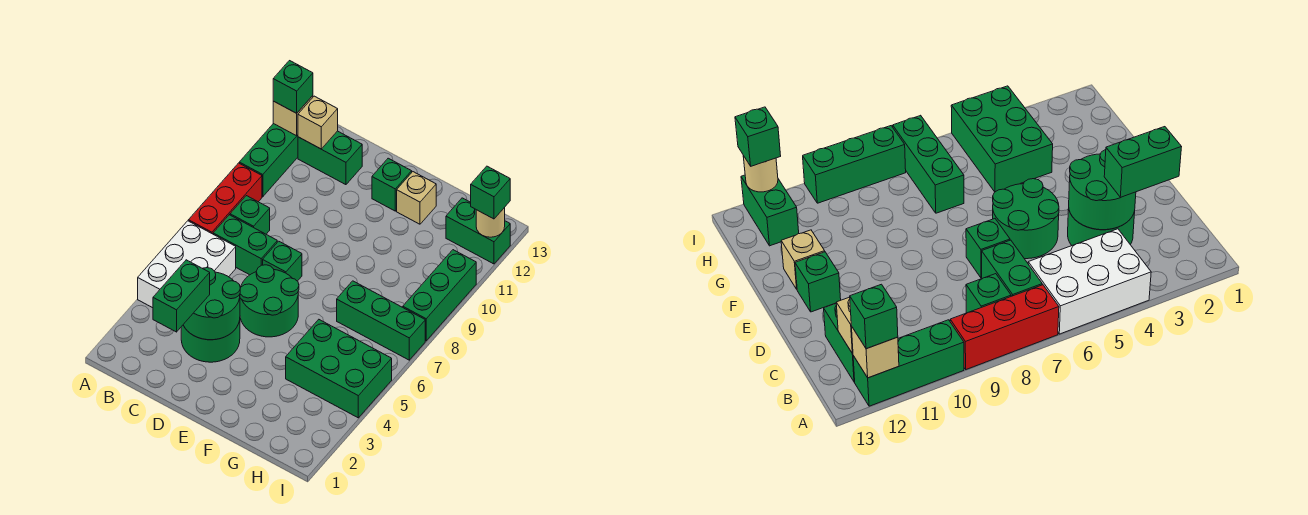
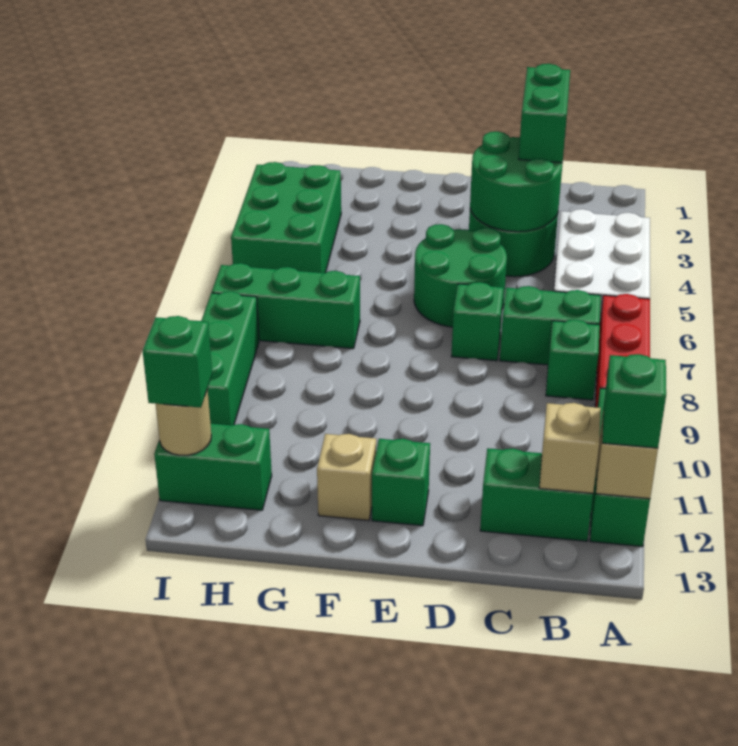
green 2x3 brick [286,320,392,418] -> green 2x3 brick turned to [231,162,341,273]

